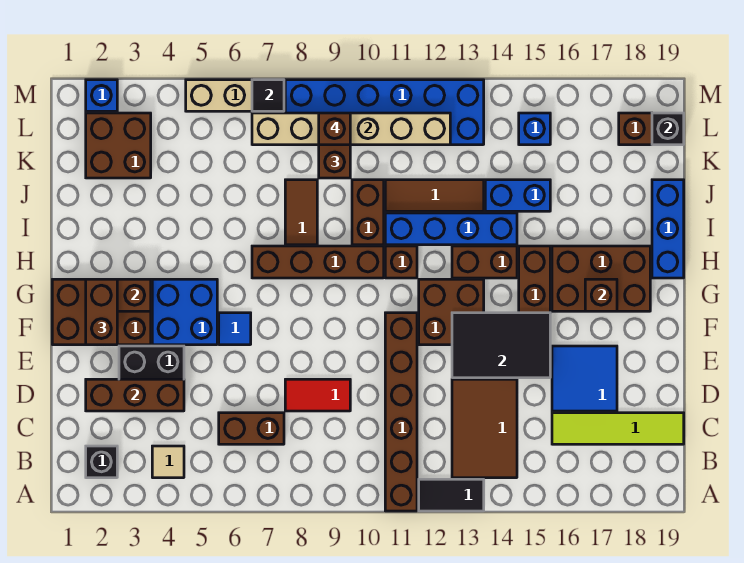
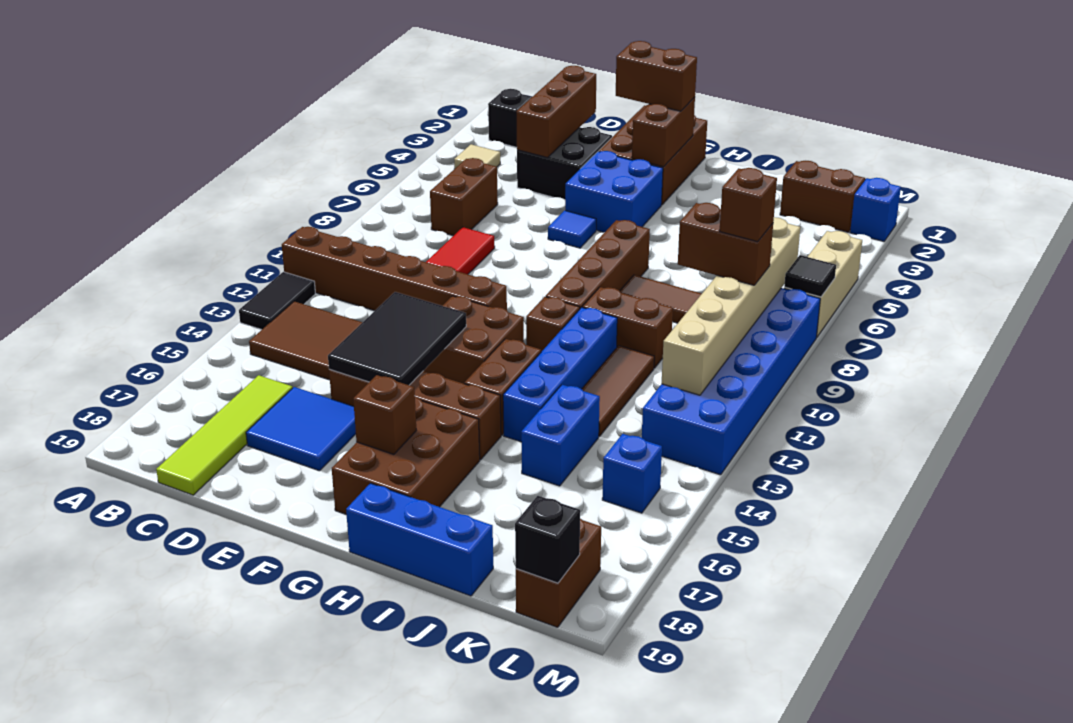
brown 2x2 brick [86,113,151,178] -> brown 1x2 brick [780,161,865,232]

